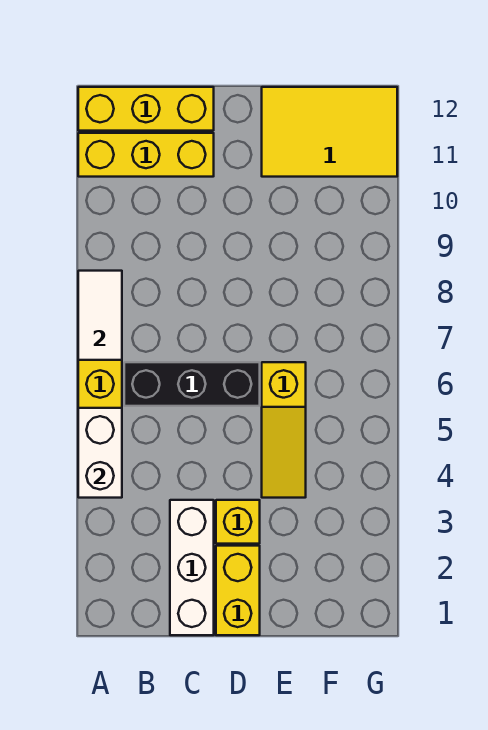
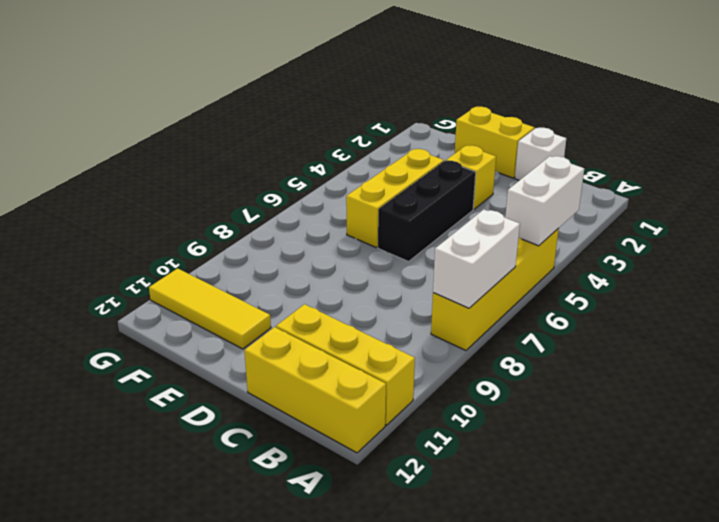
white 1x2 tile [78,271,122,360] -> white 1x2 brick [433,209,520,308]
black 1x3 brick [124,362,260,406] -> black 1x3 brick turned to [378,161,476,262]
white 1x3 brick [170,500,214,635] -> white 1x1 brick [515,128,566,180]
yellow 1x2 brick [216,546,260,635] -> yellow 1x2 brick turned to [455,107,534,178]
yellow 1x3 slope [262,362,306,498] -> yellow 1x3 brick [346,149,444,247]
yellow 2x3 tile [262,87,397,177] -> yellow 1x3 tile [149,268,271,349]

